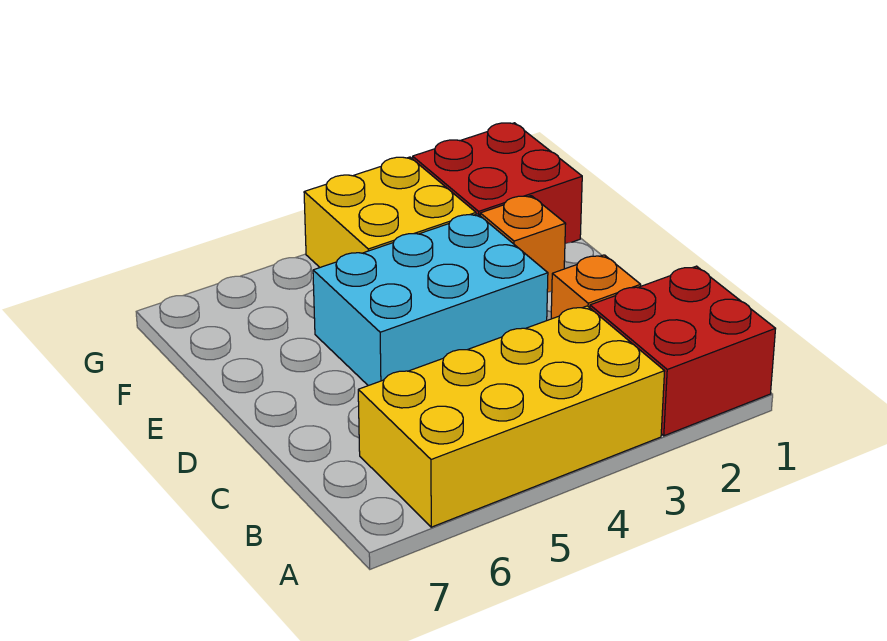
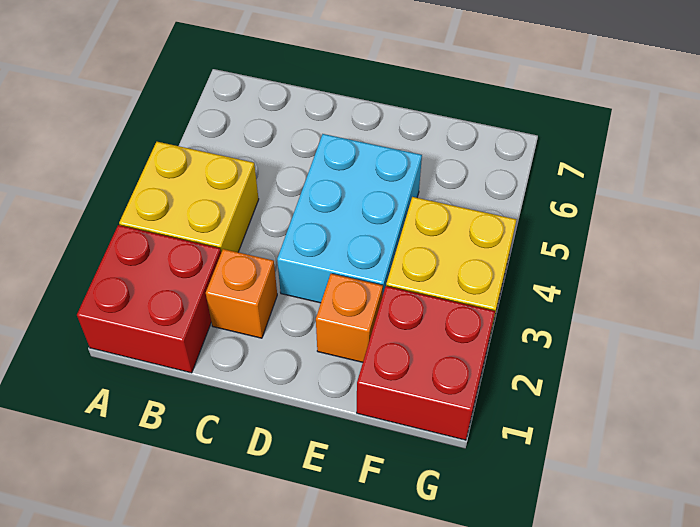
yellow 2x4 brick [358,306,665,527] -> yellow 2x2 brick [119,142,259,252]

